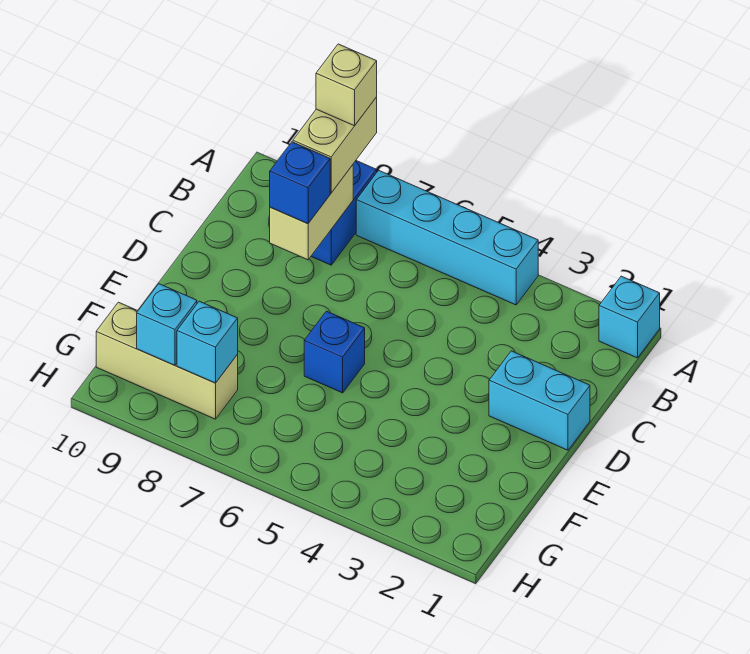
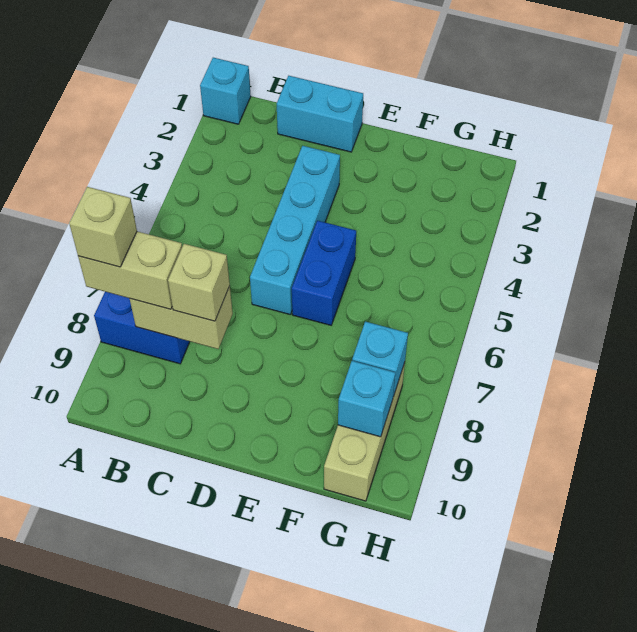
cyan 1x4 brick [356,170,538,305] -> cyan 1x4 brick moved to [250,146,340,314]
blue 1x1 brick [270,142,330,224] -> tan 1x1 brick [168,244,230,321]
cyan 1x2 brick [489,351,590,450] -> cyan 1x2 brick turned to [277,76,363,152]
blue 1x1 brick [304,311,365,393] -> blue 1x2 brick [292,221,356,325]

